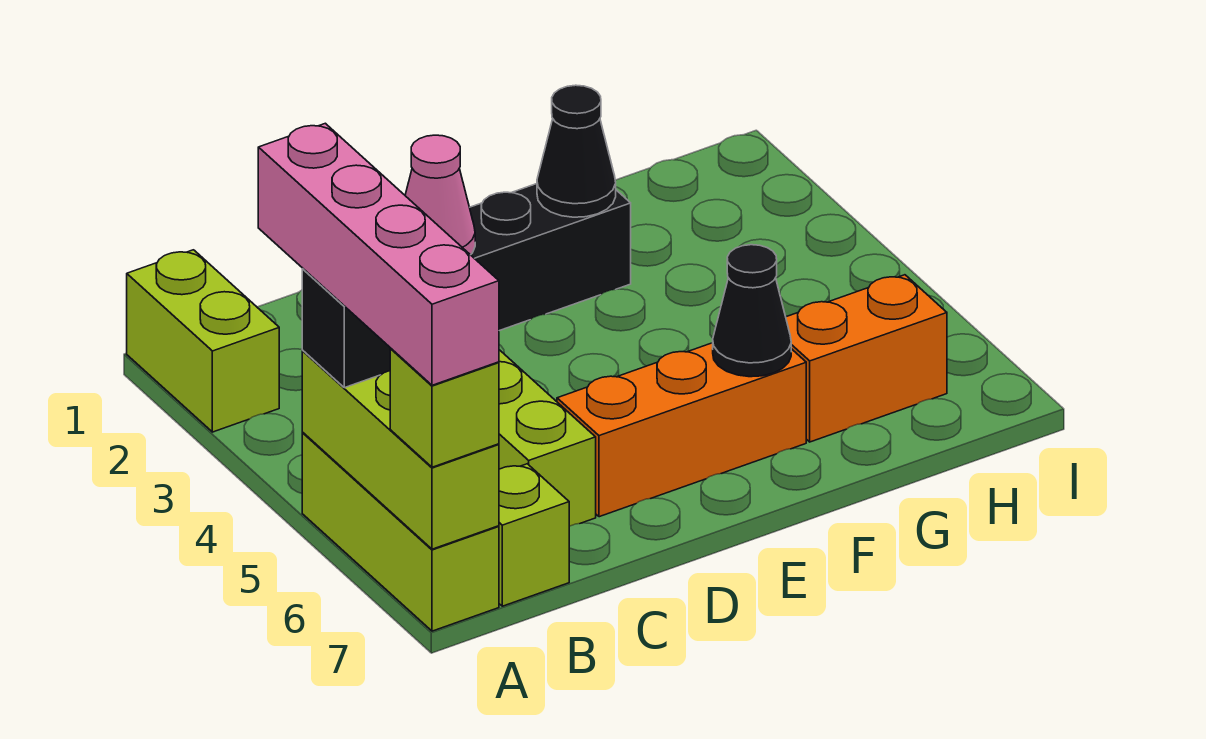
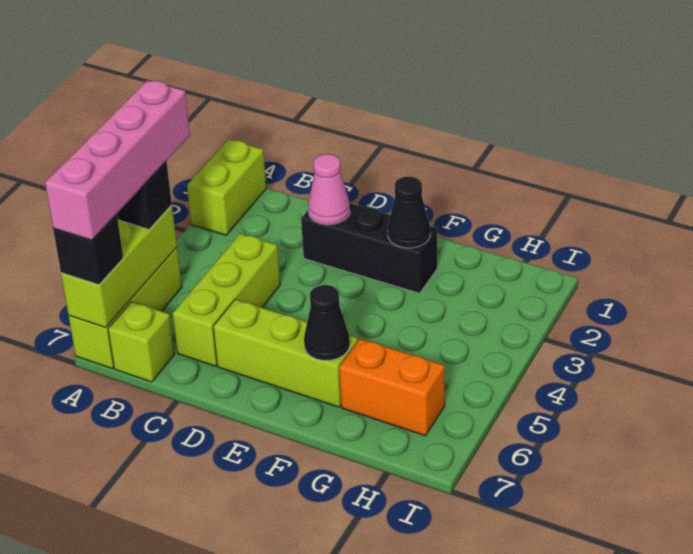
lime 1x1 brick [390,349,499,467] -> black 1x1 brick [53,214,123,285]
orange 1x3 brick [557,343,806,517] -> lime 1x3 brick [213,299,358,407]

